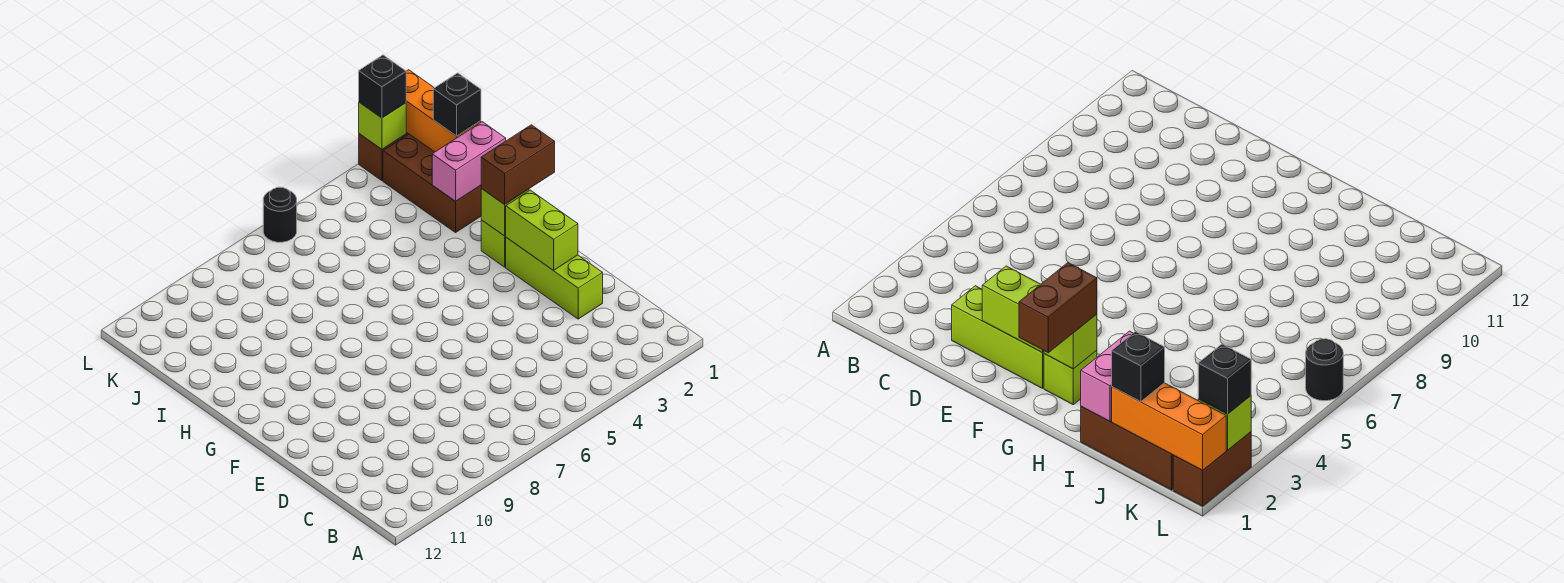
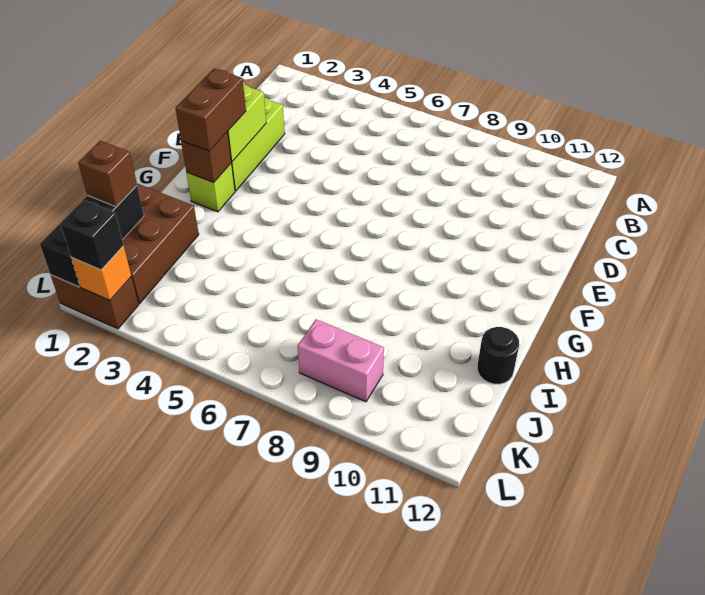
brown 1x2 brick [481,125,555,205] -> brown 1x2 brick turned to [175,69,246,151]
lime 1x1 brick [481,189,529,236] -> brown 1x1 brick [181,132,232,183]
pink 1x2 brick [432,122,506,201] -> pink 1x2 brick moved to [298,319,384,402]
orange 1x3 brick [406,70,481,152] -> black 1x3 brick [40,186,144,287]
black 1x1 brick [433,73,481,136] -> brown 1x1 brick [78,141,137,207]
lime 1x1 brick [359,102,406,149] -> orange 1x1 brick [71,246,131,300]
black 1x1 round brick [263,187,297,242] -> black 1x1 round brick moved to [477,327,519,384]

